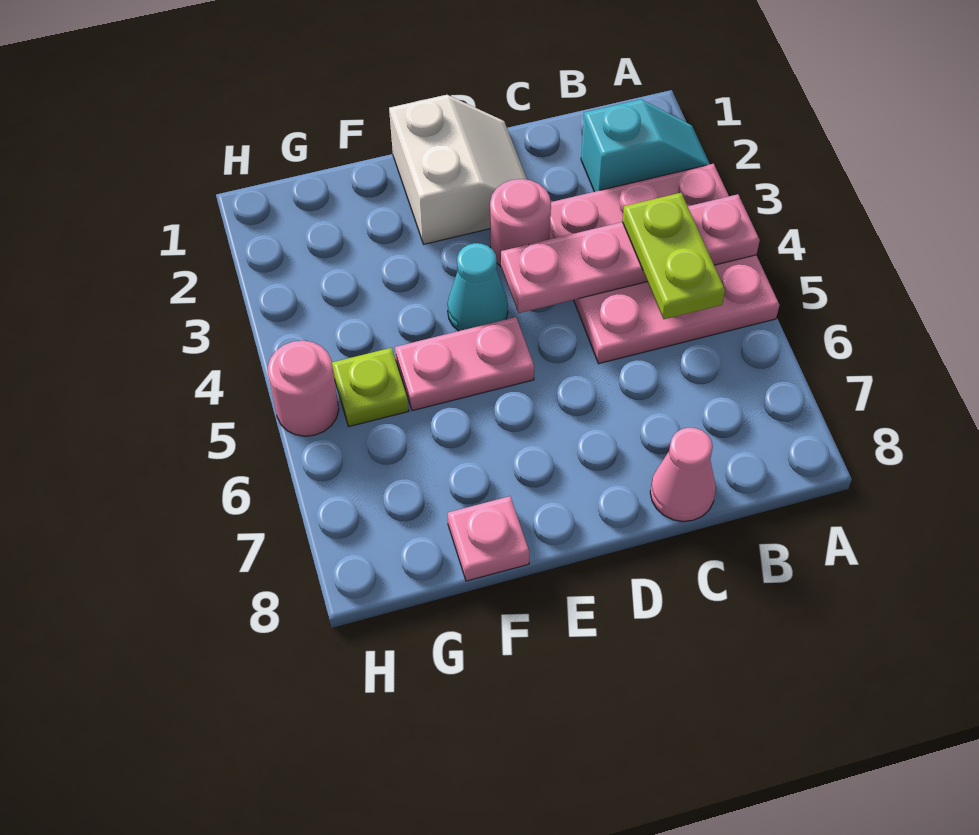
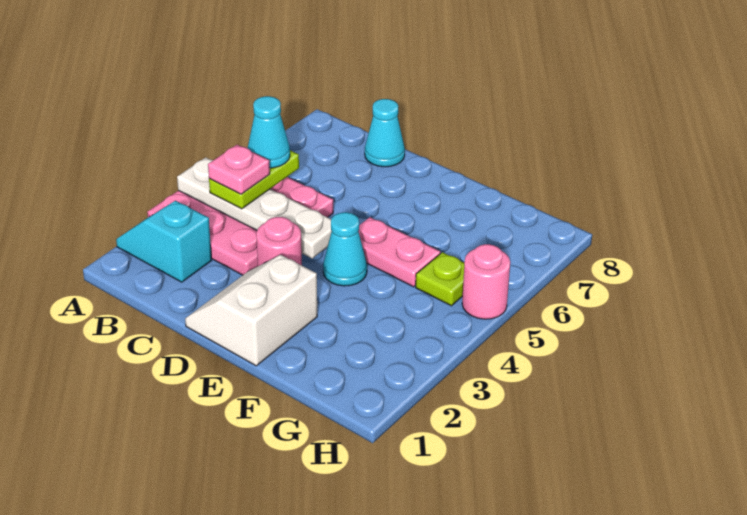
pink 1x4 plate [501,194,760,313] -> white 1x4 plate [177,157,332,258]
none -> cyan 1x1 cone [248,96,290,168]
pink 1x1 cone [650,428,716,521] -> cyan 1x1 cone [365,99,405,167]
pink 1x1 plate [448,496,530,581] -> pink 1x1 plate moved to [208,145,270,194]

